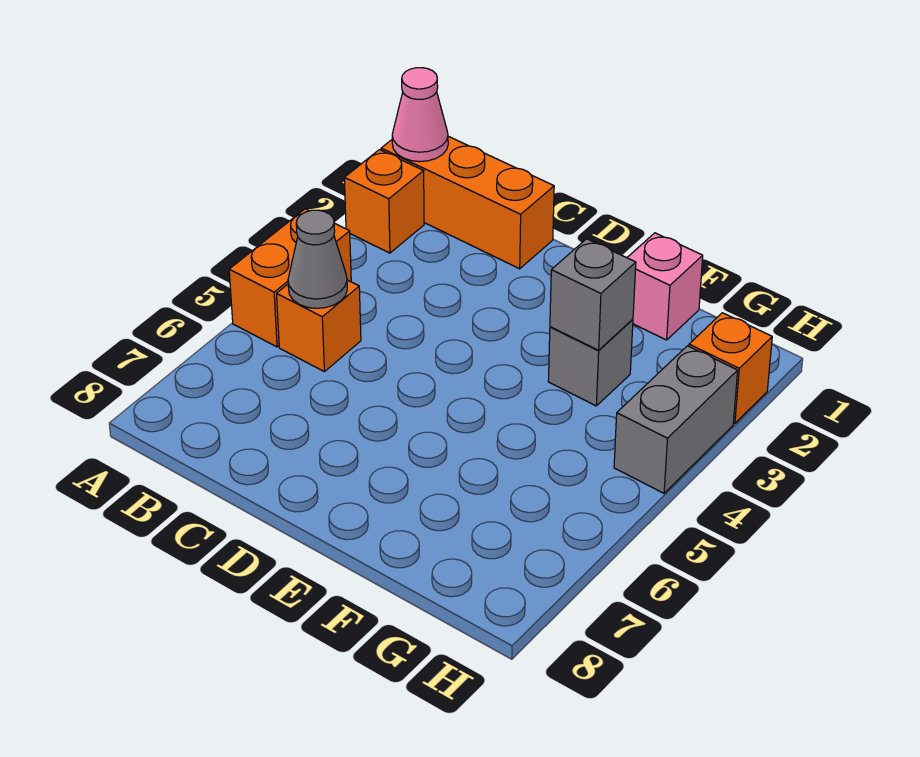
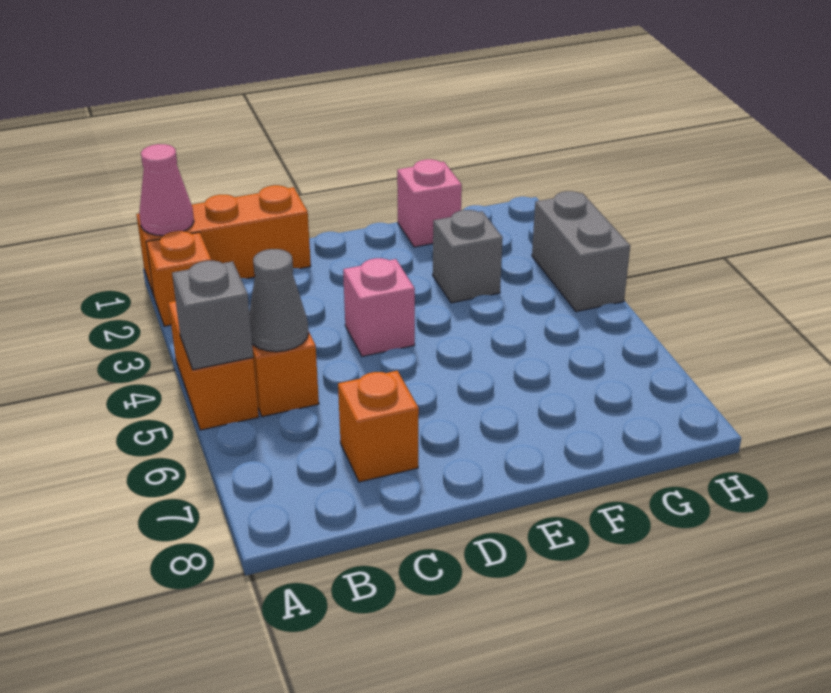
none -> pink 1x1 brick [343,258,415,356]
grey 1x1 brick [550,239,636,350] -> grey 1x1 brick moved to [172,261,253,370]
orange 1x1 brick [689,313,772,423] -> orange 1x1 brick moved to [338,371,419,482]

